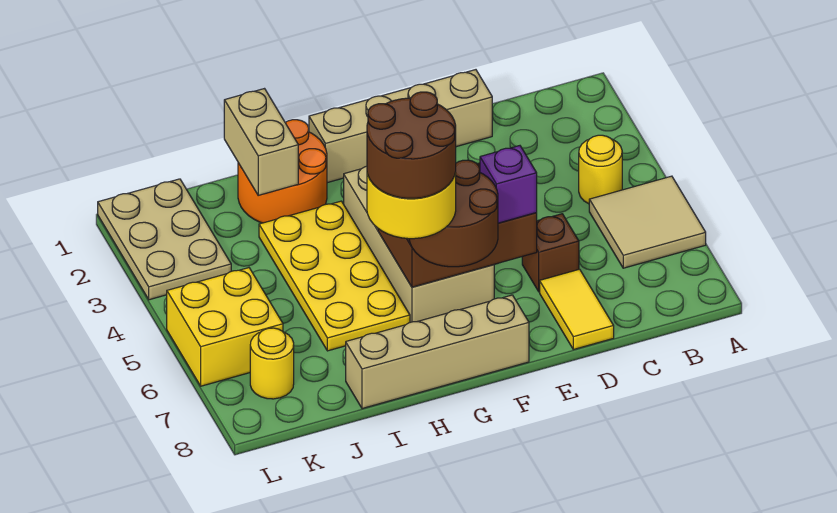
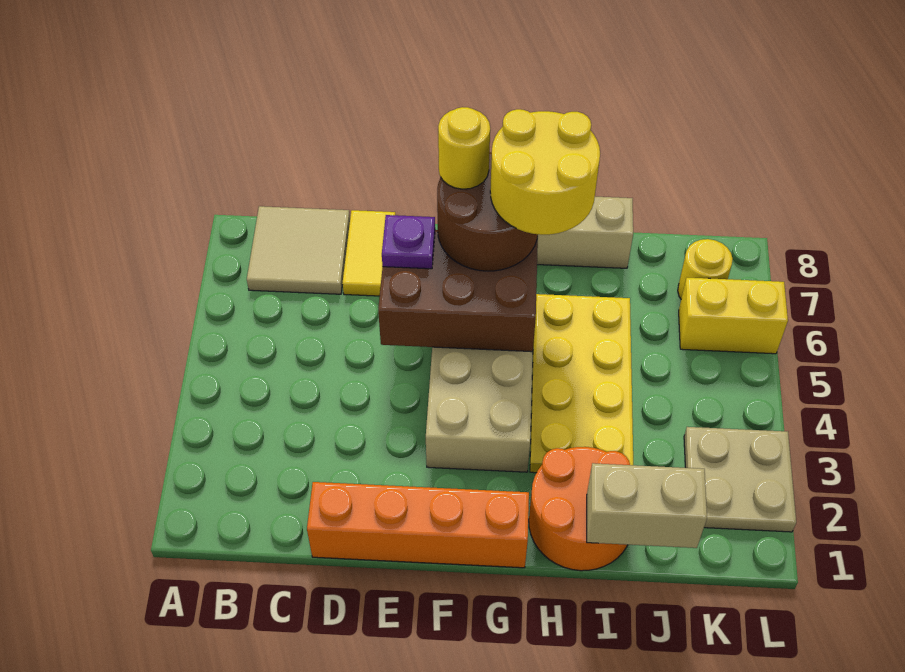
tan 2x2 tile [589,176,706,268] -> tan 2x2 tile moved to [247,206,350,294]
yellow 1x1 round brick [579,135,622,204] -> yellow 1x1 round brick moved to [438,107,490,189]
tan 1x4 brick [309,70,492,183] -> orange 1x4 brick [307,482,529,568]
brown 1x1 brick [522,214,579,292] -> none
purple 1x1 brick [480,146,537,223] -> purple 1x1 plate [382,215,435,269]
brown 2x2 round brick [367,92,456,198] -> none
tan 1x2 brick [224,89,298,195] -> tan 1x2 brick turned to [587,463,707,548]
tan 2x3 plate [98,179,231,300] -> tan 2x2 plate [684,427,796,532]
yellow 2x2 brick [167,268,283,386] -> yellow 1x2 brick [679,278,788,354]

